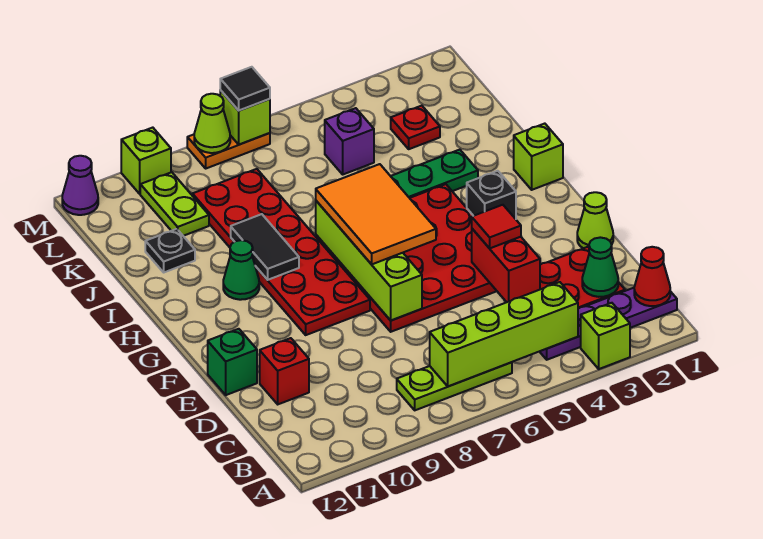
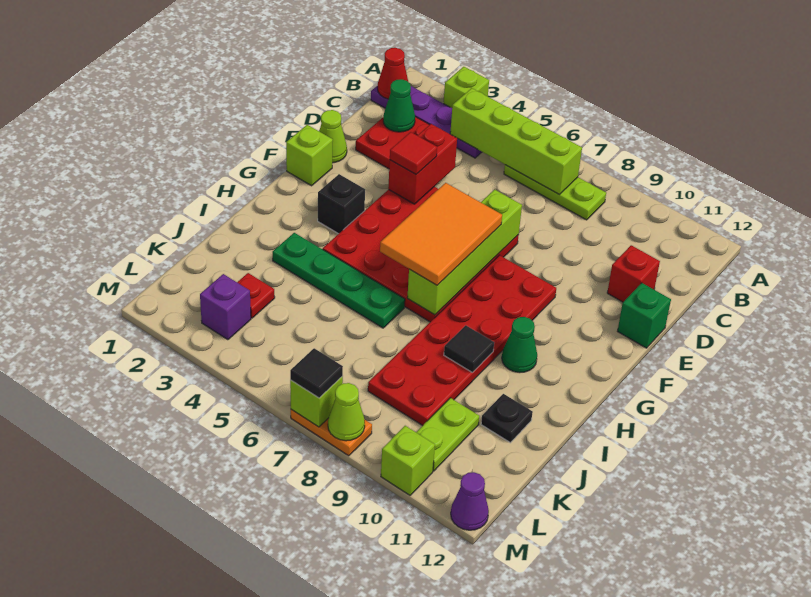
lime 1x1 brick [514,124,563,190] -> lime 1x1 brick moved to [286,125,333,186]
black 1x2 tile [231,214,299,280] -> black 1x1 tile [444,325,494,373]
purple 1x1 brick [325,108,374,174] -> purple 1x1 brick moved to [200,274,251,340]

